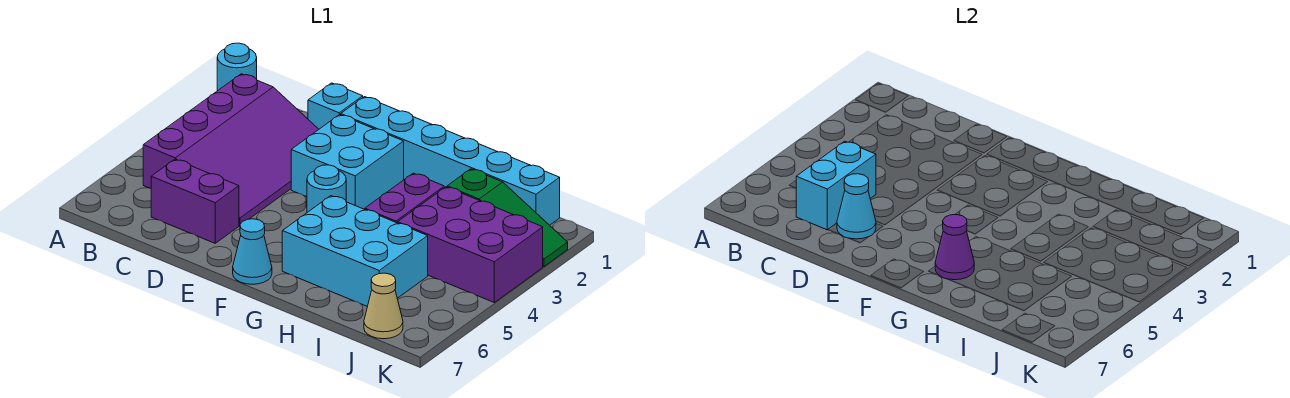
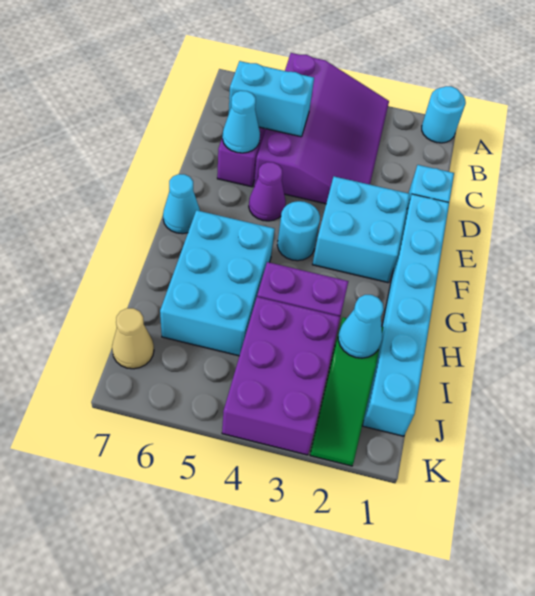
purple 3x4 slope [143,74,319,225] -> purple 3x4 slope turned to [254,53,389,204]
purple 1x1 cone [935,215,974,280] -> purple 1x1 cone moved to [249,162,286,221]
none -> cyan 1x1 cone [338,295,384,358]

